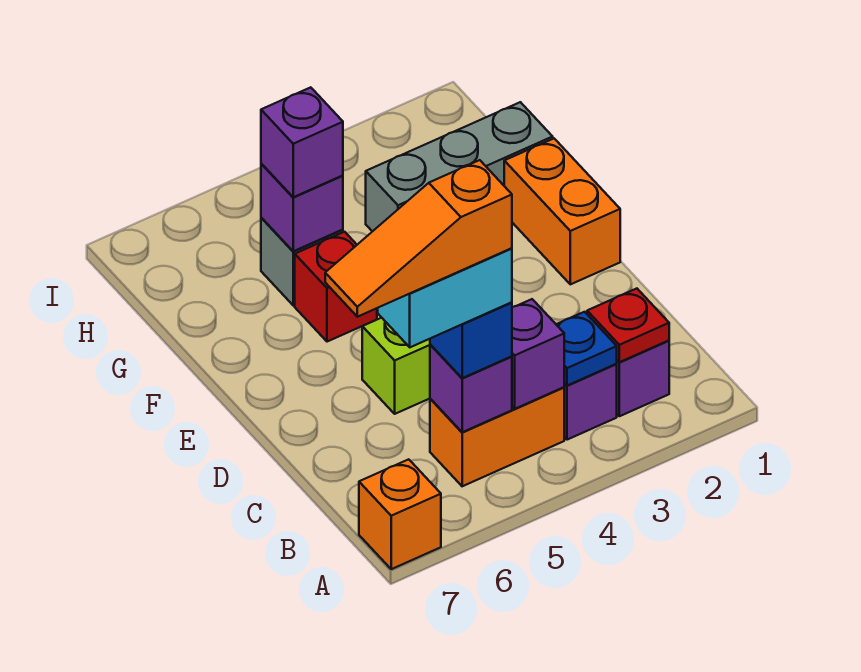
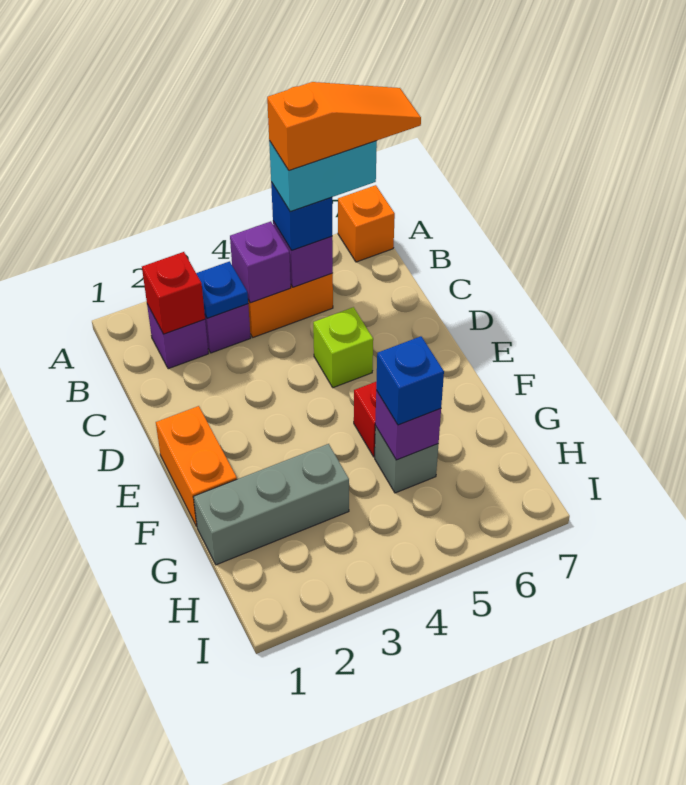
red 1x1 plate [587,289,669,362] -> red 1x1 brick [142,252,205,334]
purple 1x1 brick [261,87,343,197] -> blue 1x1 brick [376,336,444,425]

